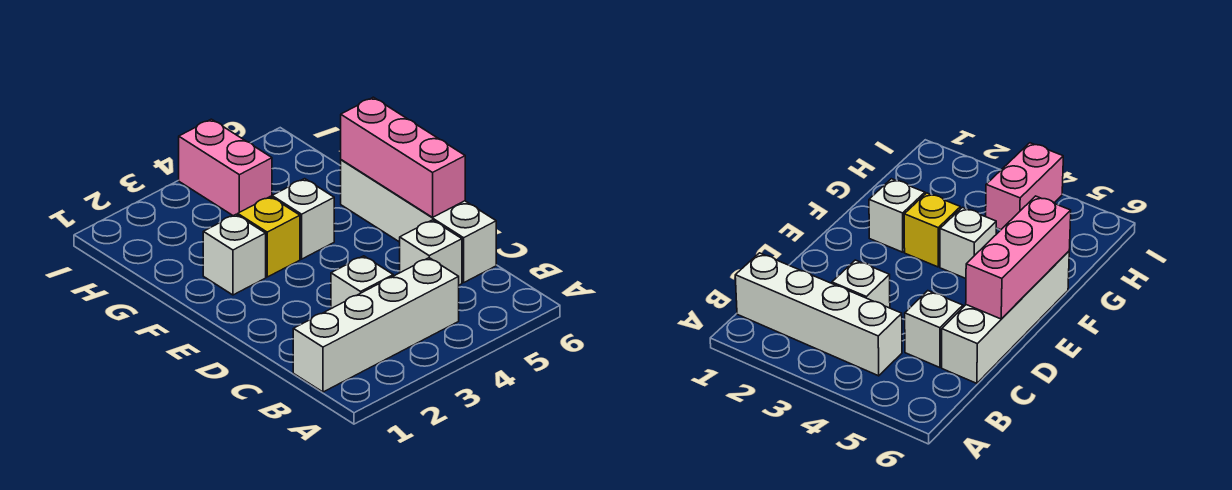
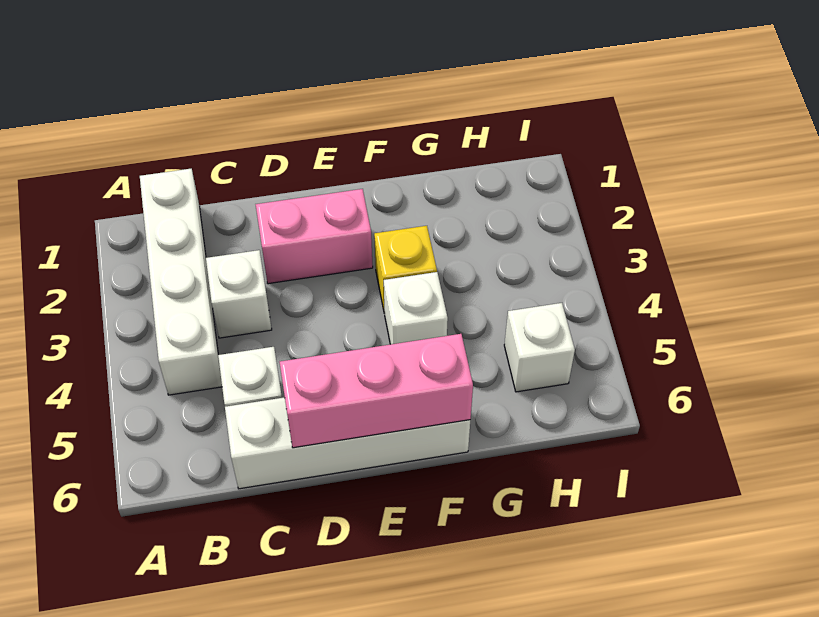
white 1x1 brick [203,215,266,295] -> white 1x1 brick moved to [504,303,575,392]
pink 1x2 brick [179,119,272,216] -> pink 1x2 brick moved to [256,189,373,284]

